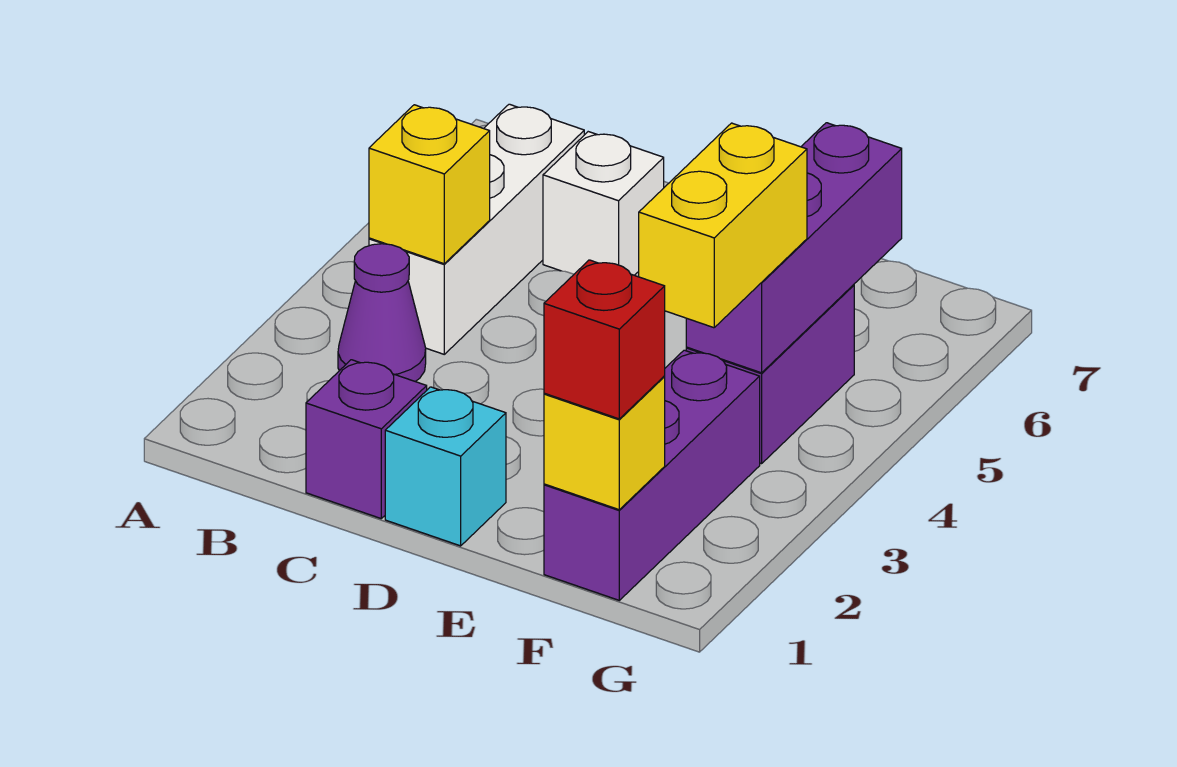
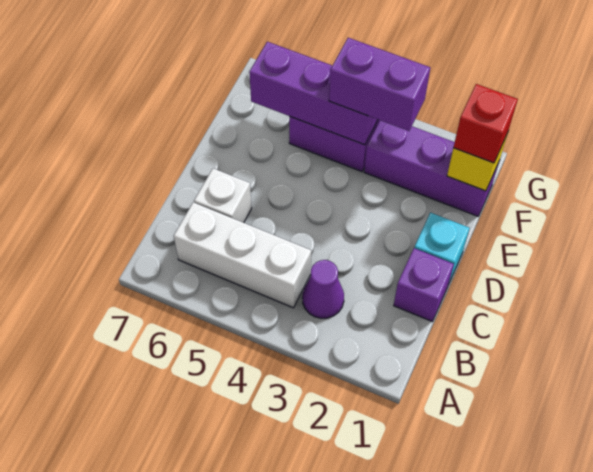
yellow 1x1 brick [369,105,490,264] -> none
yellow 1x2 brick [639,123,807,328] -> purple 1x2 brick [329,38,430,131]

